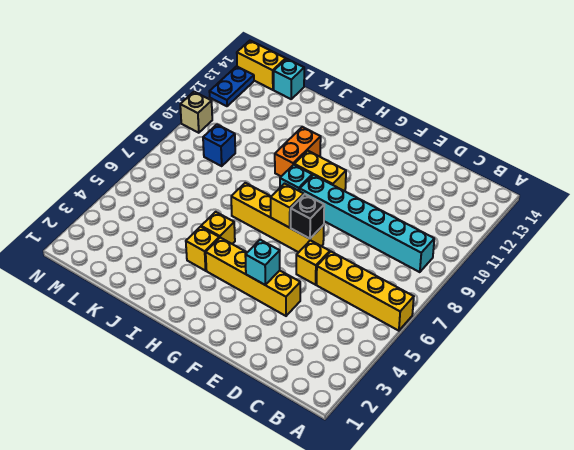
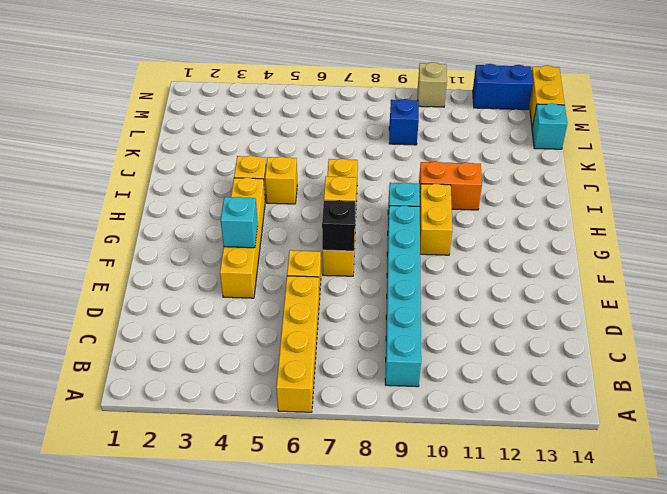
blue 1x2 plate [209,66,254,106] -> blue 1x2 brick [473,64,533,110]

